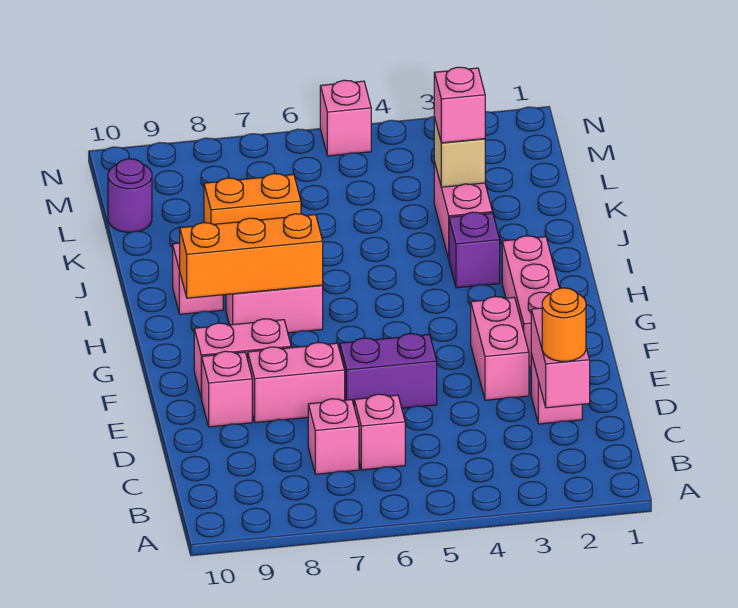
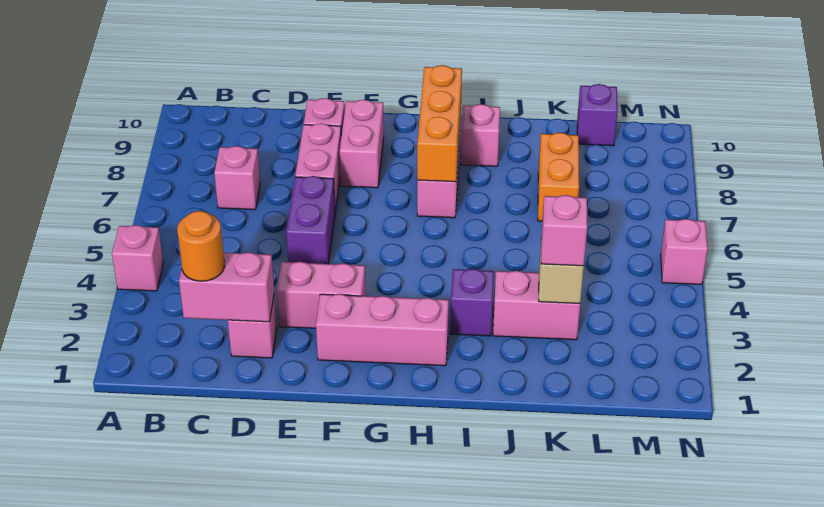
pink 1x1 brick [354,394,405,470] -> pink 1x1 brick moved to [112,225,163,291]
purple 1x1 round brick [108,159,152,232] -> purple 1x1 brick [577,84,618,146]

